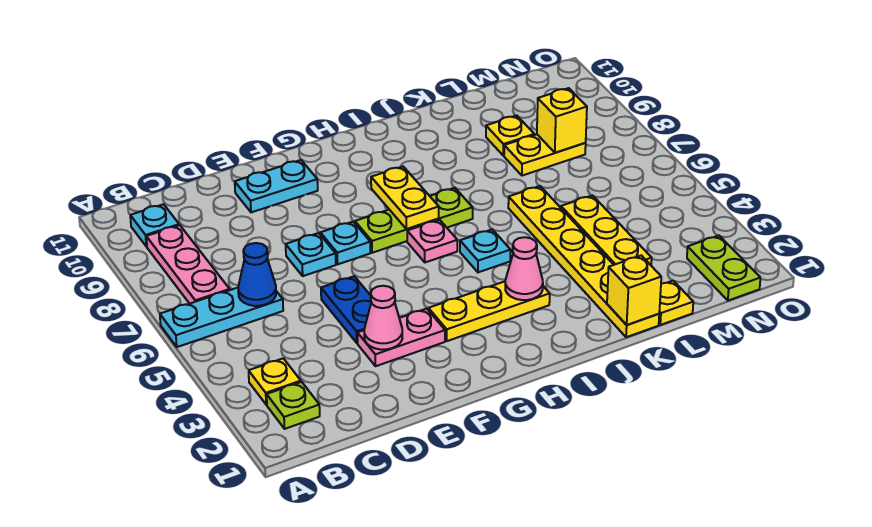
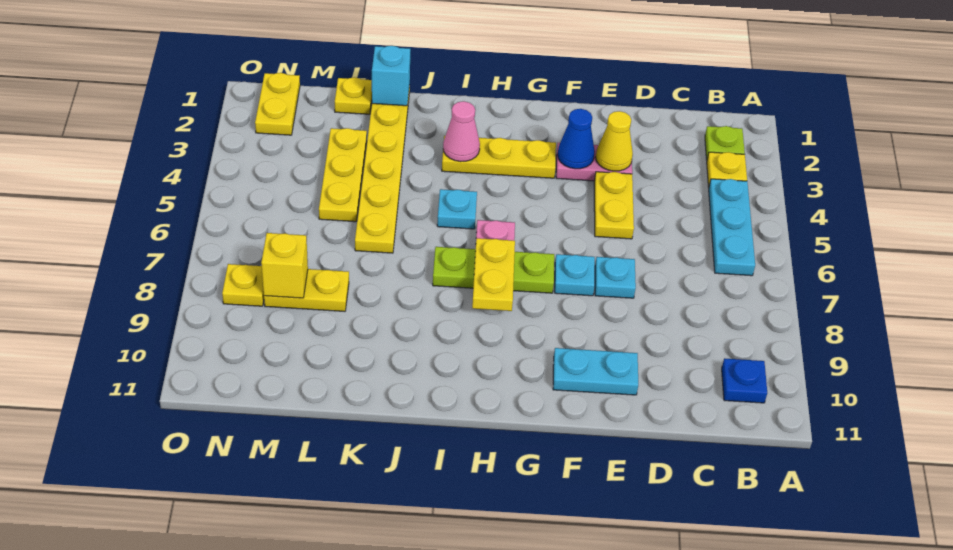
cyan 1x3 plate [160,288,283,347] -> cyan 1x3 plate turned to [709,179,755,276]
pink 1x3 plate [146,225,230,304] -> none
cyan 1x1 plate [130,204,179,247] -> blue 1x1 plate [722,358,767,403]
blue 1x1 cone [238,243,276,306] -> blue 1x1 cone moved to [558,109,595,169]
pink 1x1 cone [364,286,402,350] -> yellow 1x1 cone [596,111,633,171]
blue 1x2 plate [321,276,371,343] -> yellow 1x2 plate [594,172,634,239]
yellow 1x1 brick [607,255,661,325] -> cyan 1x1 brick [372,46,410,106]
yellow 1x1 plate [486,115,534,156] -> yellow 1x1 plate moved to [222,264,264,306]
lime 1x2 plate [687,236,760,301] -> yellow 1x2 plate [255,73,300,135]

